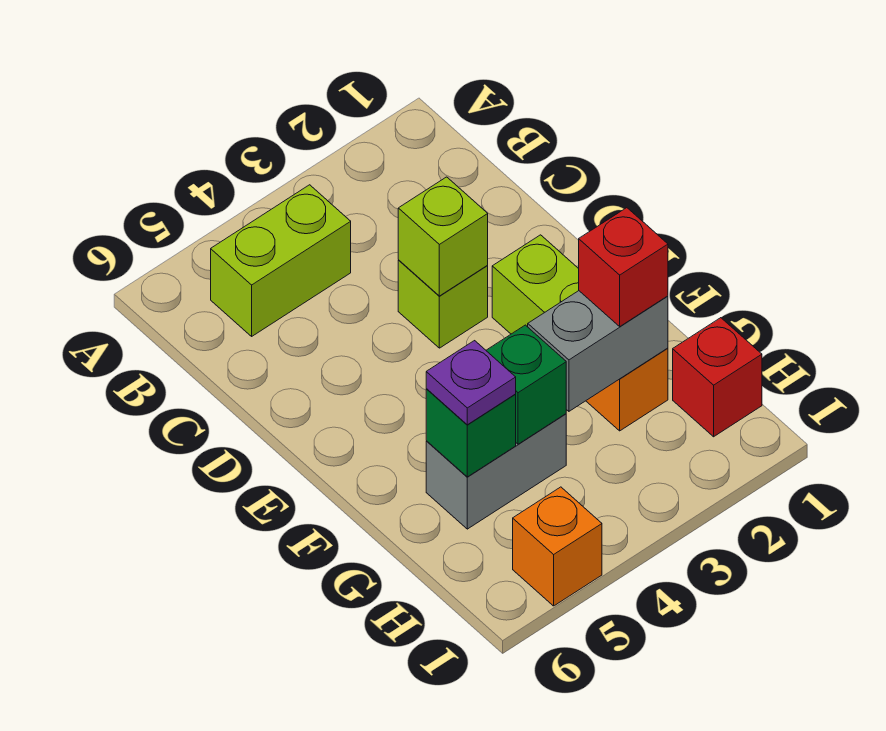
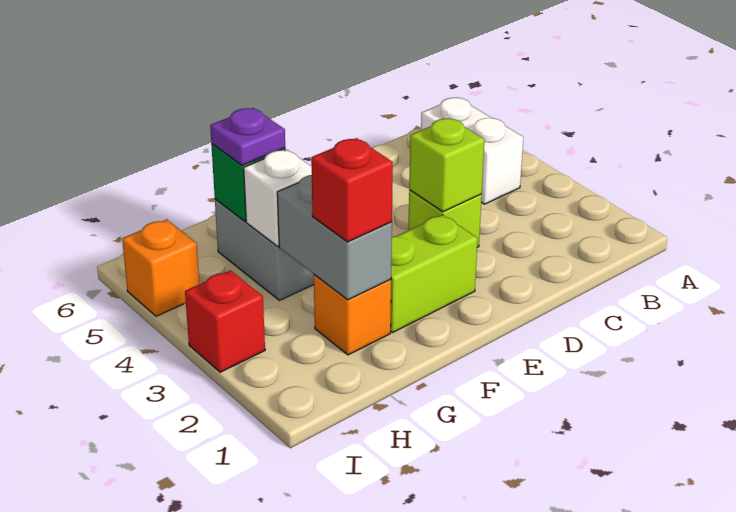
lime 1x2 brick [211,185,351,336] -> white 1x2 brick [421,98,523,204]
green 1x1 brick [486,325,566,444] -> white 1x1 brick [244,150,312,247]
red 1x1 brick [673,318,762,437] -> red 1x1 brick moved to [185,270,265,372]

